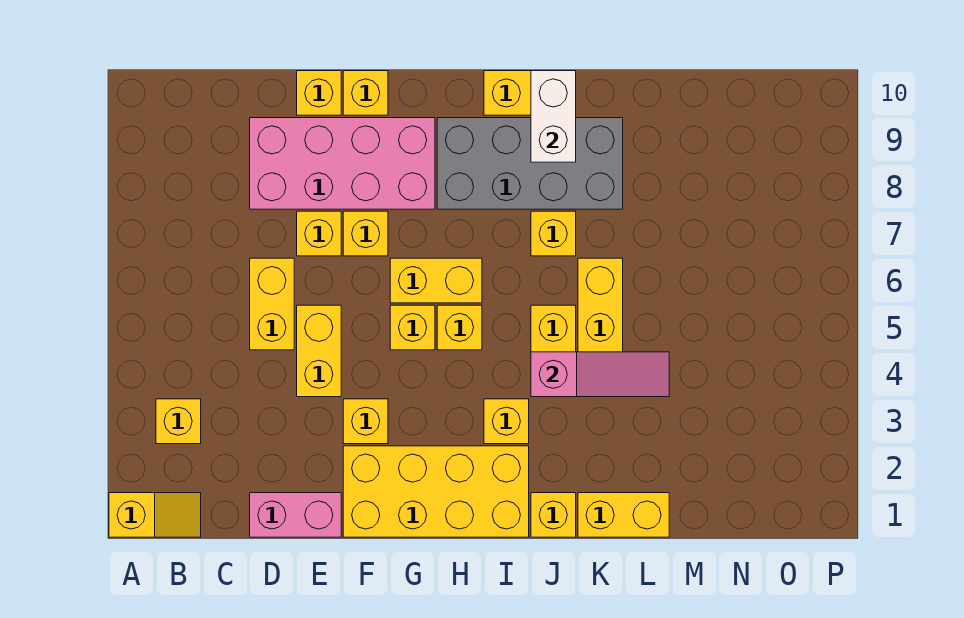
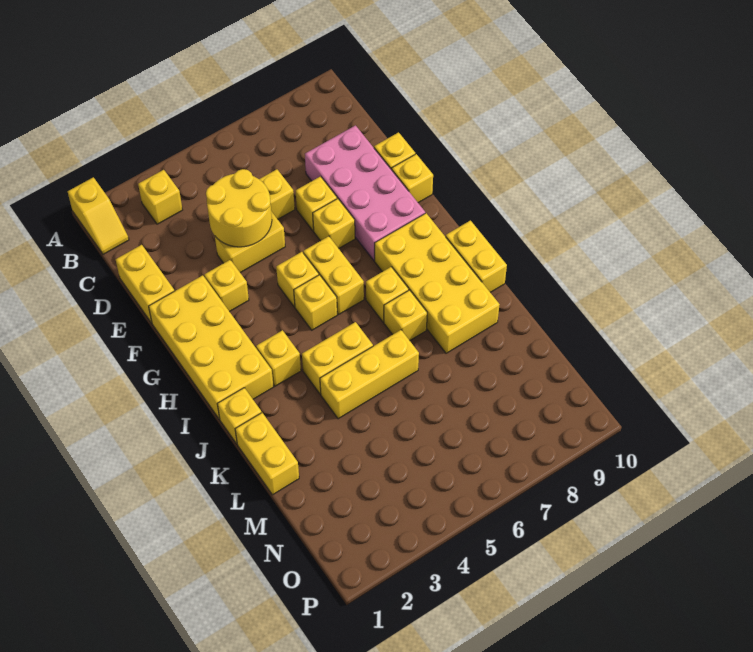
pink 1x2 brick [250,493,341,537] -> yellow 1x2 brick [115,245,174,323]
none -> yellow 2x2 round brick [206,169,272,247]
grey 2x4 brick [437,118,623,209] -> yellow 2x4 brick [375,213,500,353]
none -> yellow 1x1 brick [366,267,409,322]
pink 1x3 slope [531,352,669,397] -> none
white 1x2 brick [531,71,576,162] -> none

